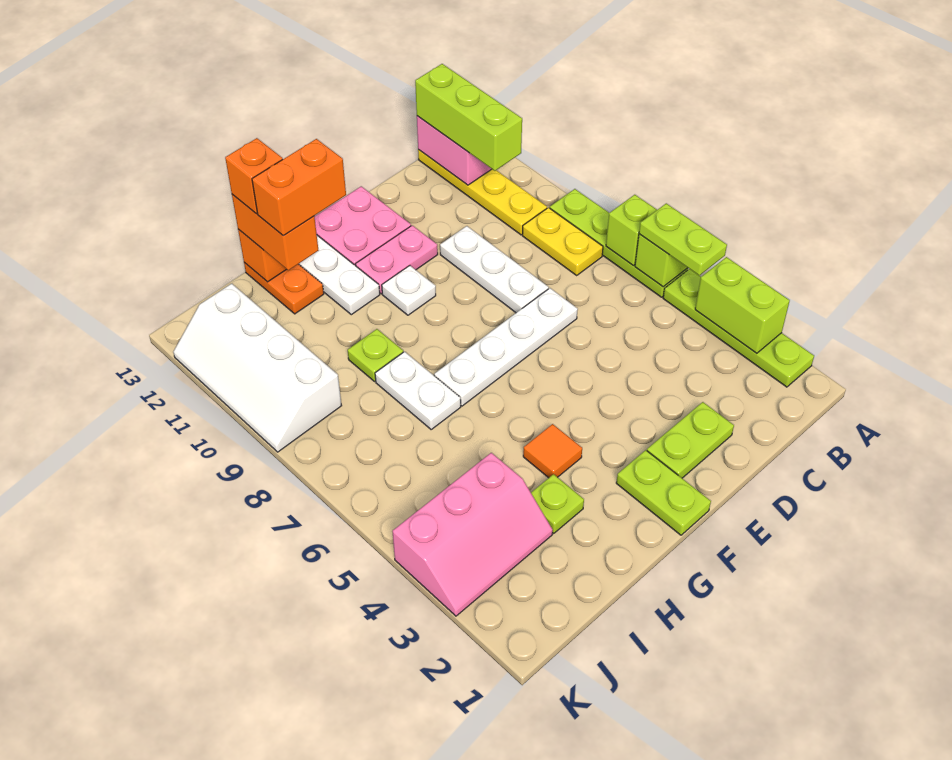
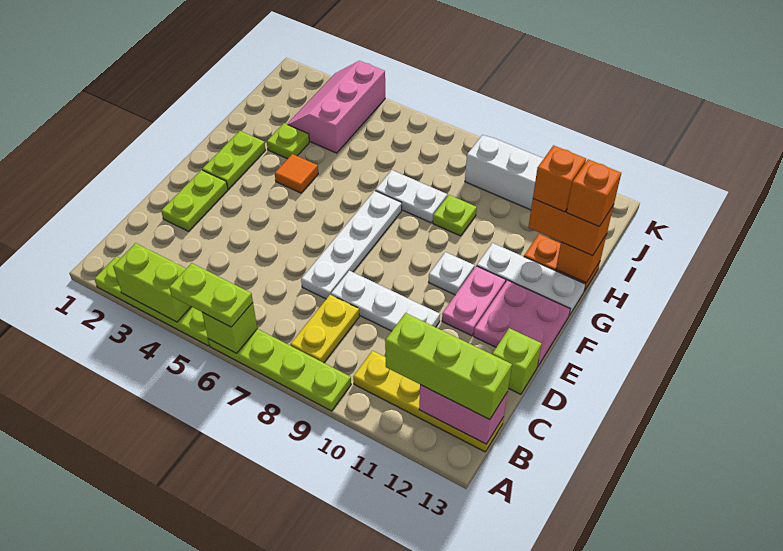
lime 1x1 brick [606,195,657,266] -> lime 1x1 brick moved to [492,328,542,394]
yellow 1x2 plate [522,208,603,275] -> yellow 1x2 plate turned to [290,295,359,363]
lime 1x2 plate [616,450,711,535] -> lime 1x2 plate turned to [202,131,265,189]
orange 1x2 brick [252,139,346,235] -> orange 1x1 brick [533,145,586,212]

